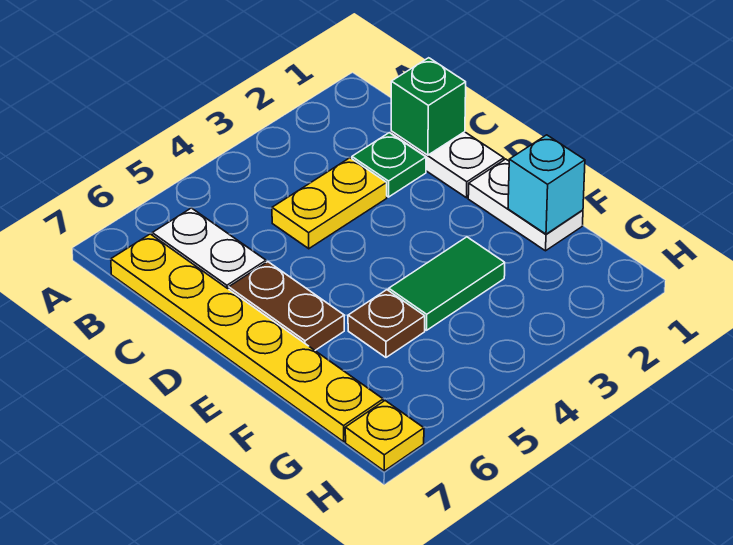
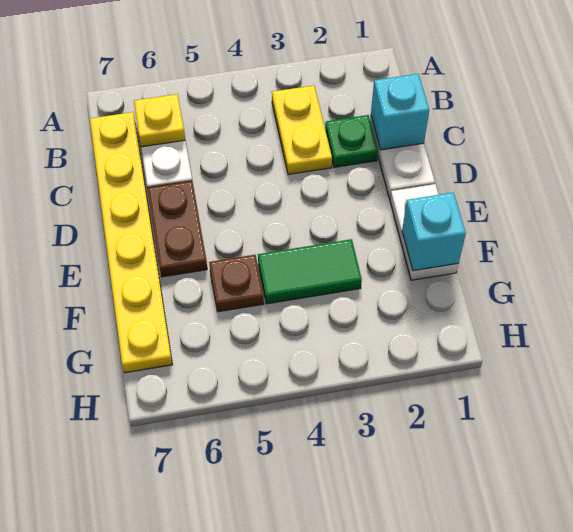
green 1x1 brick [391,58,466,155] -> cyan 1x1 brick [371,74,429,150]
yellow 1x2 plate [272,158,387,249] -> yellow 1x2 plate turned to [272,85,332,174]
yellow 1x1 plate [345,401,424,471] -> yellow 1x1 plate moved to [134,94,185,147]

